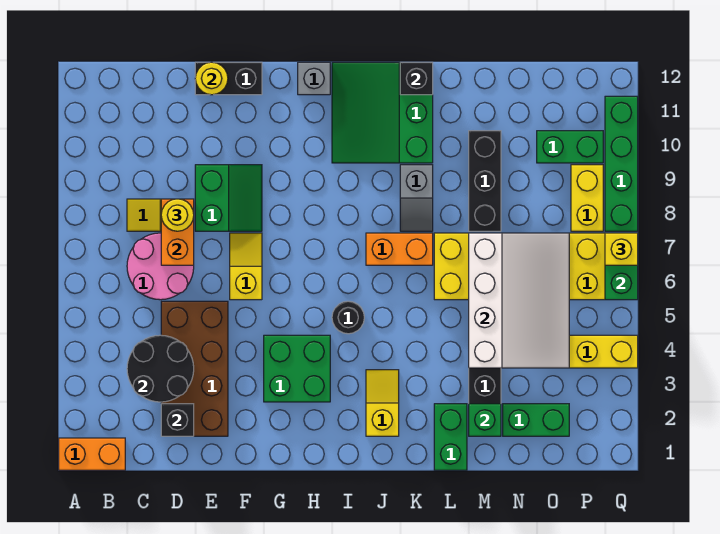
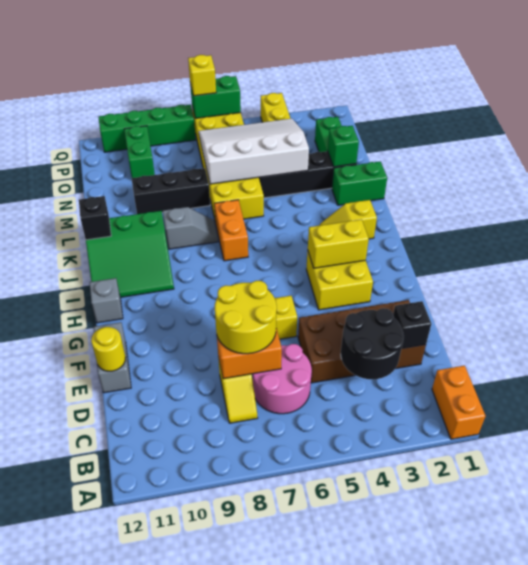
yellow 1x1 round brick [161,199,194,231] -> yellow 2x2 round brick [215,281,277,354]
green 2x2 slope [195,165,262,231] -> none
black 1x2 brick [195,62,262,95] -> grey 1x2 brick [94,322,131,393]
green 2x2 brick [264,335,330,402] -> yellow 2x2 brick [306,252,373,310]
black 1x1 round brick [332,301,364,334] -> none
yellow 1x2 brick [571,165,603,231] -> yellow 1x2 brick moved to [308,219,369,268]

